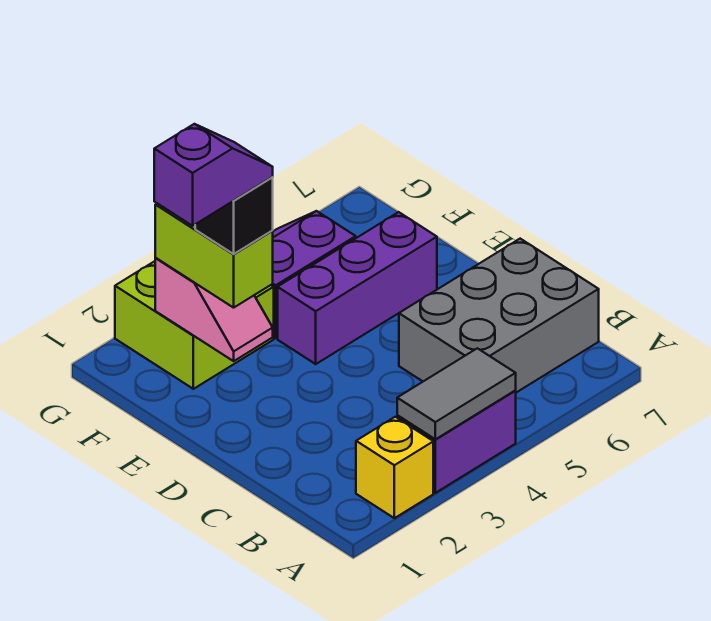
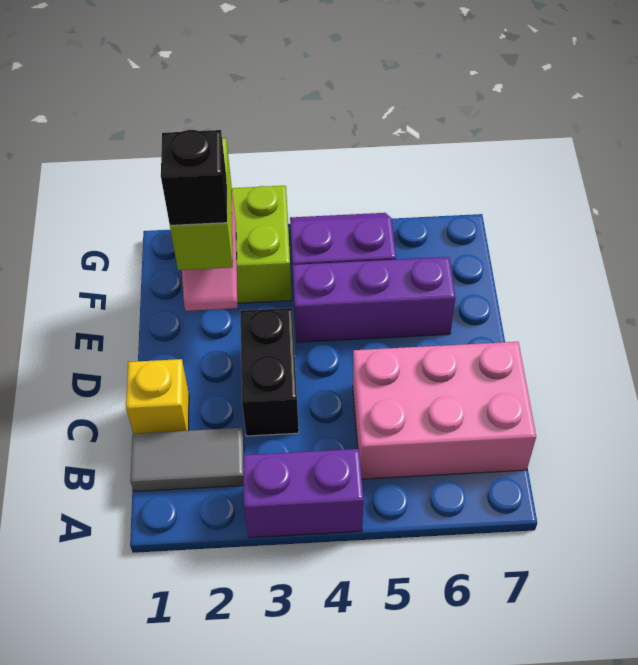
yellow 1x1 brick [356,417,433,518] -> yellow 1x1 brick moved to [126,359,189,433]
grey 1x2 tile [397,348,516,439] -> grey 1x2 tile moved to [130,428,244,492]
grey 2x3 brick [399,239,599,393] -> pink 2x3 brick [353,342,536,479]
none -> black 1x2 brick [240,308,299,436]
purple 1x2 slope [154,124,273,226] -> none

